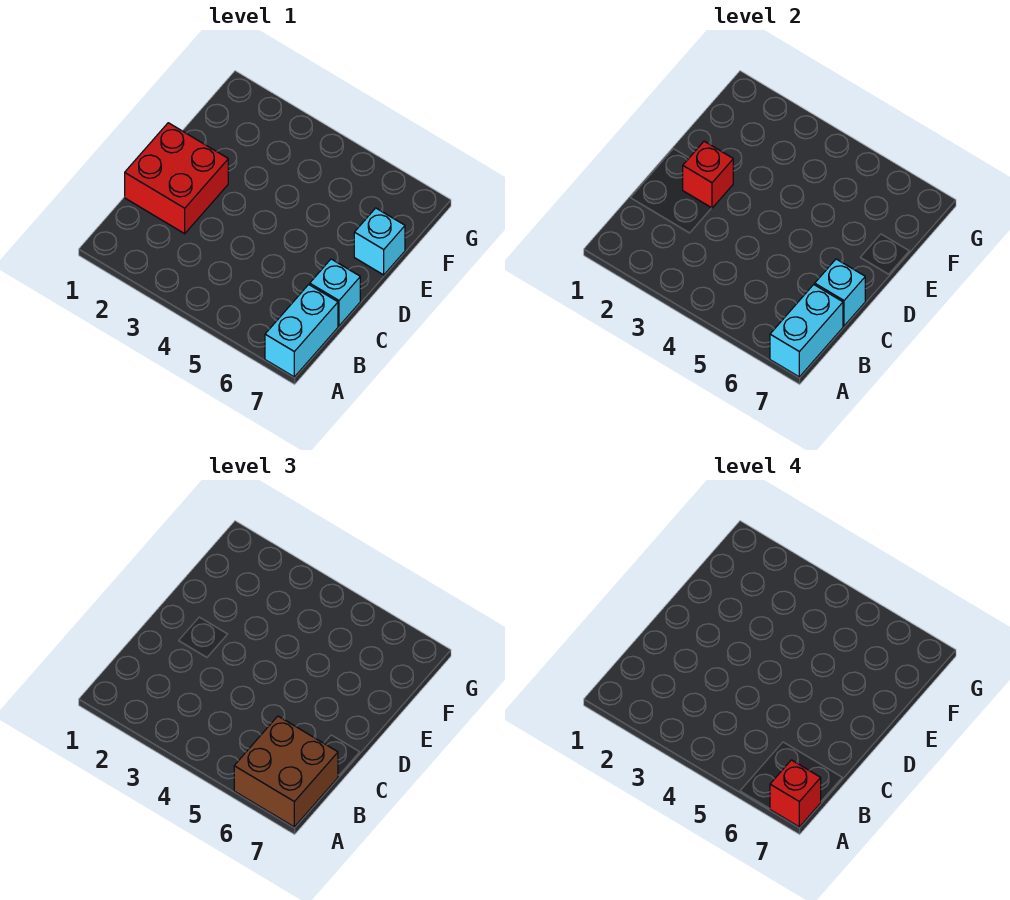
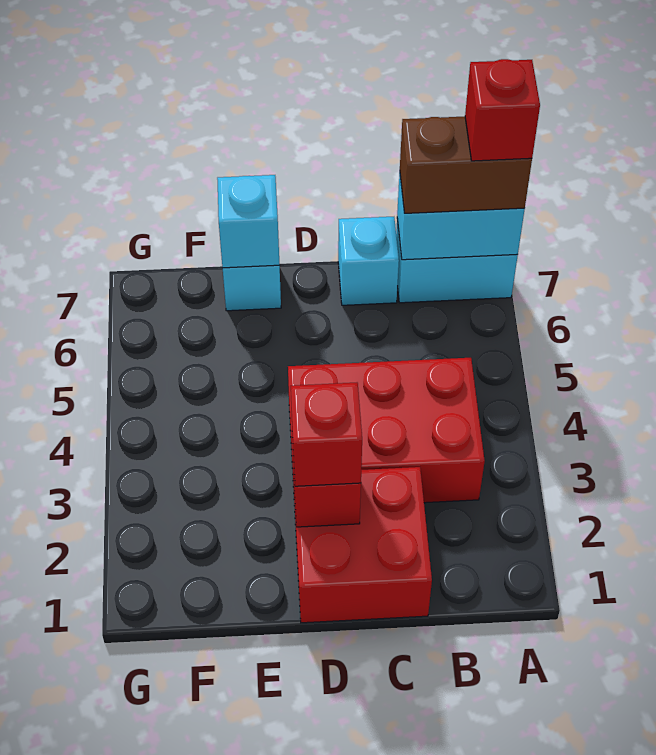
brown 2x2 brick [234,716,338,827] -> brown 1x2 brick [400,116,532,213]
none -> red 2x3 brick [288,358,485,506]
cyan 1x1 brick [815,259,865,326] -> cyan 1x1 brick moved to [217,175,279,268]
none -> red 1x1 brick [291,383,362,486]

